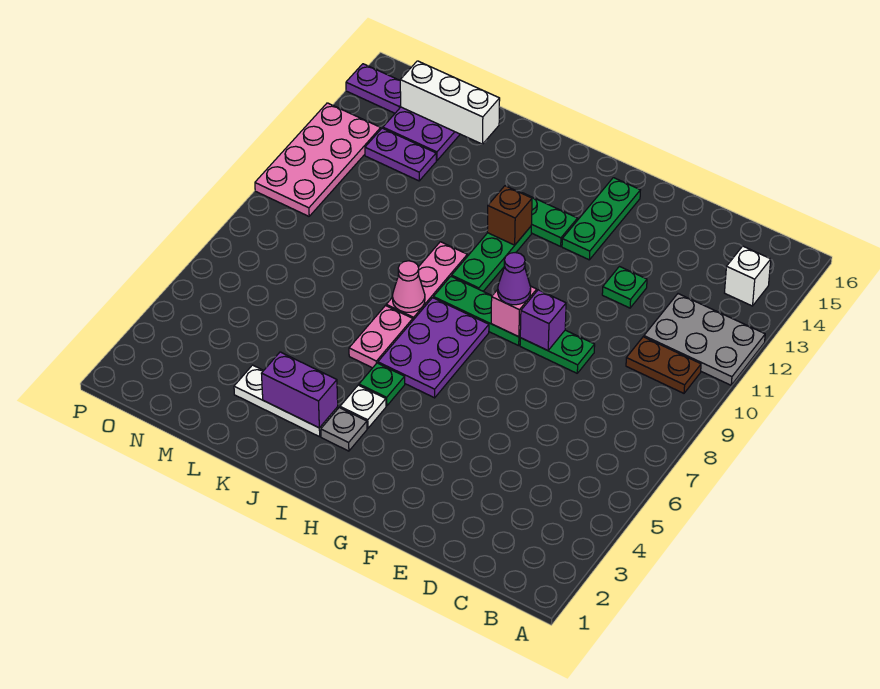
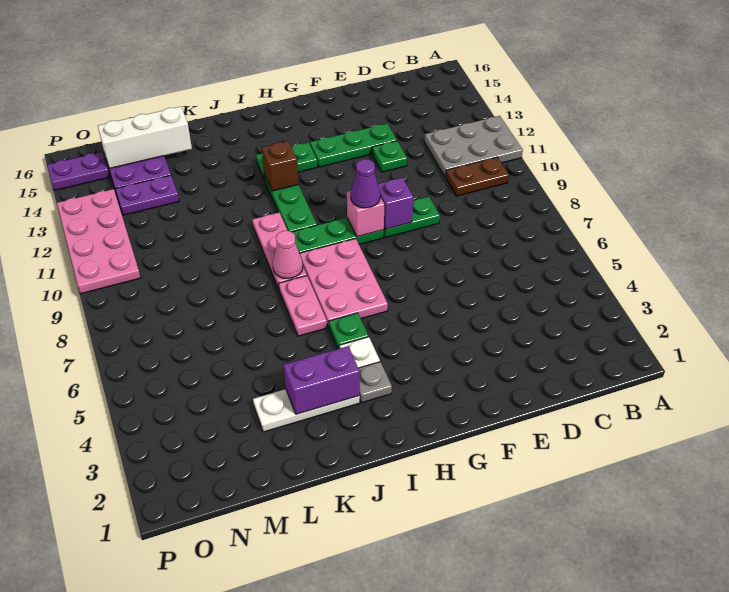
white 1x1 brick [725,246,771,306] -> none
green 1x3 plate [562,178,640,260] -> green 1x3 plate turned to [310,123,397,167]
purple 2x3 plate [378,298,489,398] -> pink 2x3 plate [300,239,388,327]

